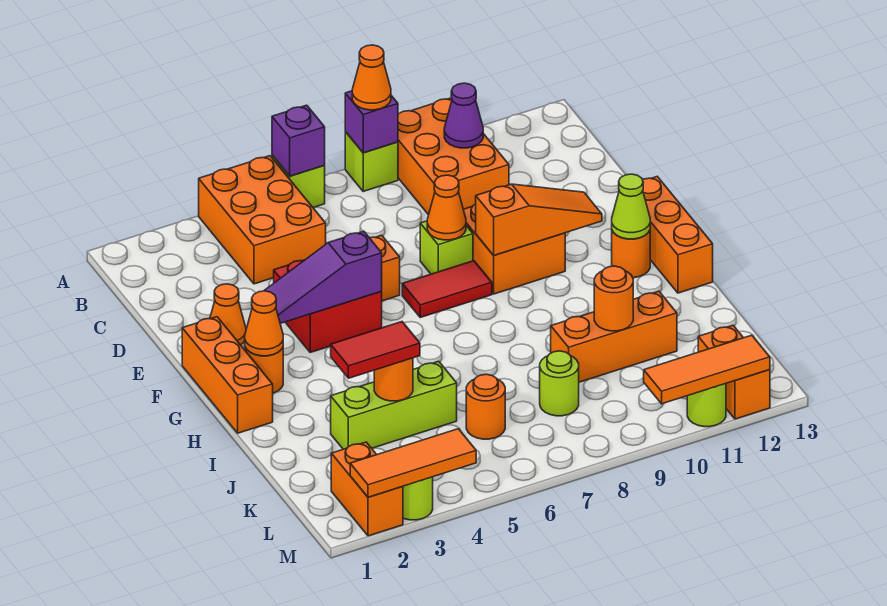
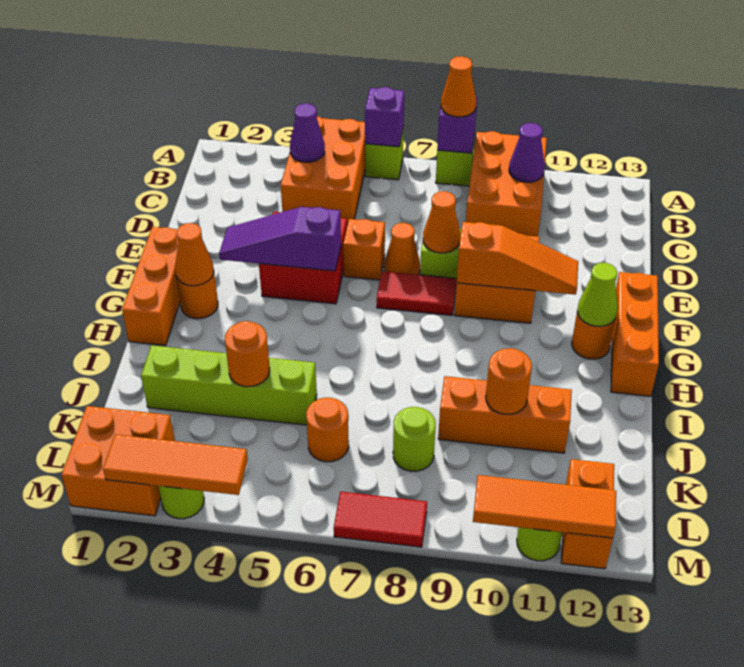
none -> purple 1x1 cone [290,103,325,162]
orange 1x1 cone [210,284,246,345] -> orange 1x1 cone moved to [384,223,420,275]
lime 1x3 brick [331,361,457,449] -> lime 1x4 brick [141,345,317,425]
red 1x2 tile [330,322,420,378] -> red 1x2 tile moved to [334,492,427,547]
orange 1x2 brick [331,442,403,536] -> orange 2x2 brick [61,406,175,516]

